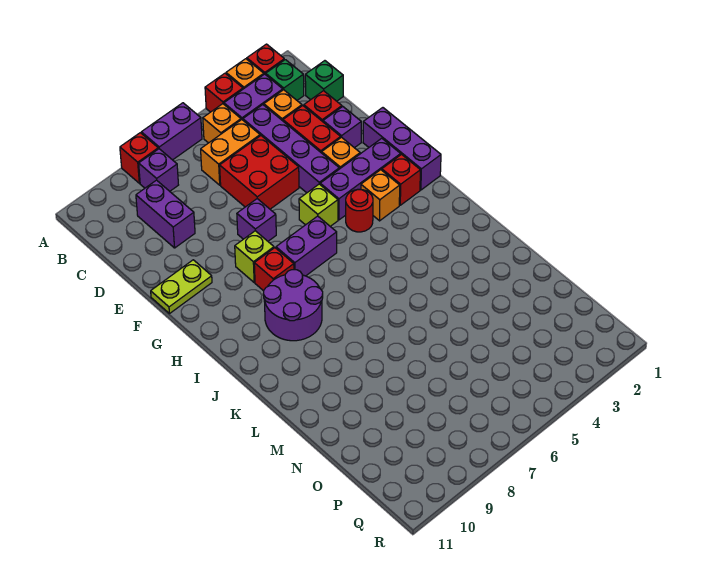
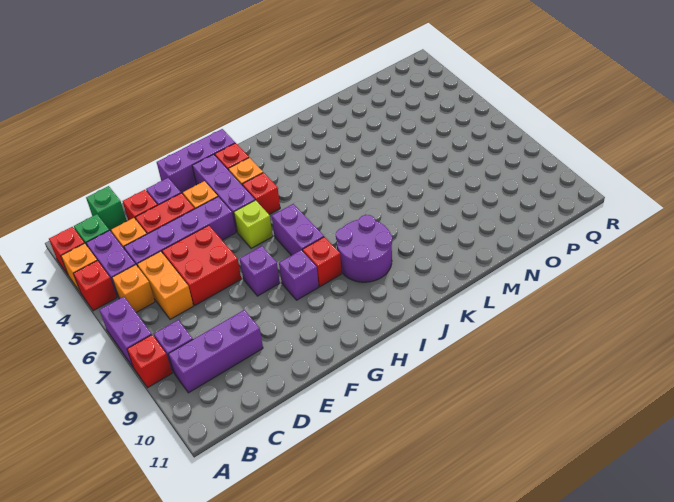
purple 1x2 brick [136,180,195,248] -> purple 1x3 brick [169,310,263,393]
lime 1x2 plate [151,260,212,314] -> none
lime 1x1 brick [235,231,274,282] -> purple 1x1 brick [279,250,319,300]
red 1x1 round brick [346,189,373,232] -> red 1x1 brick [242,173,280,214]

